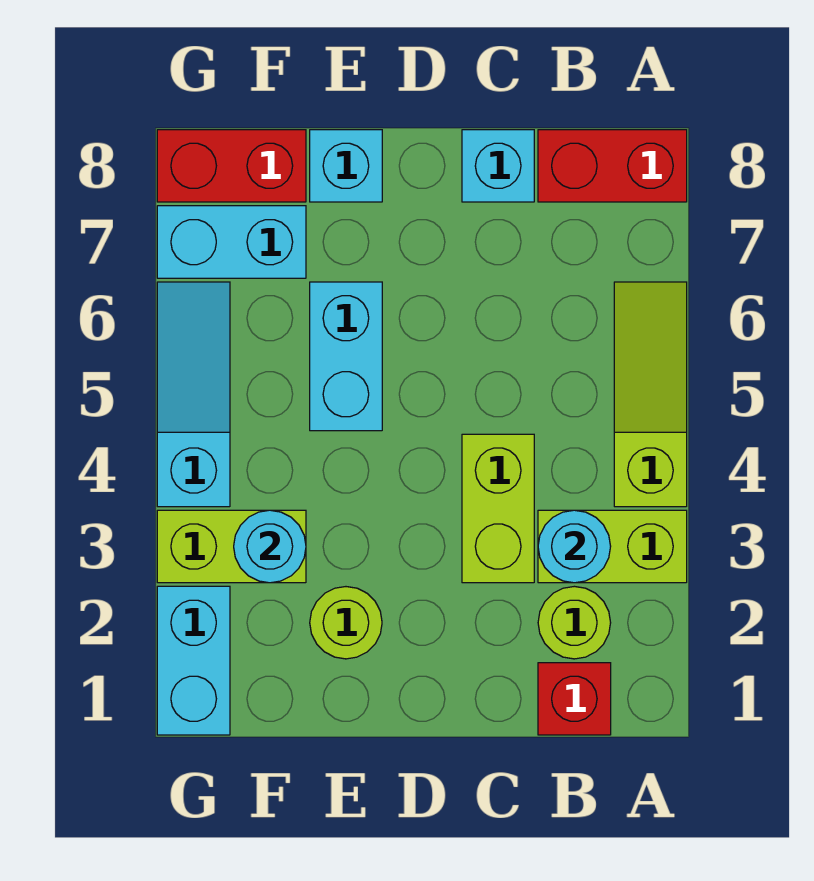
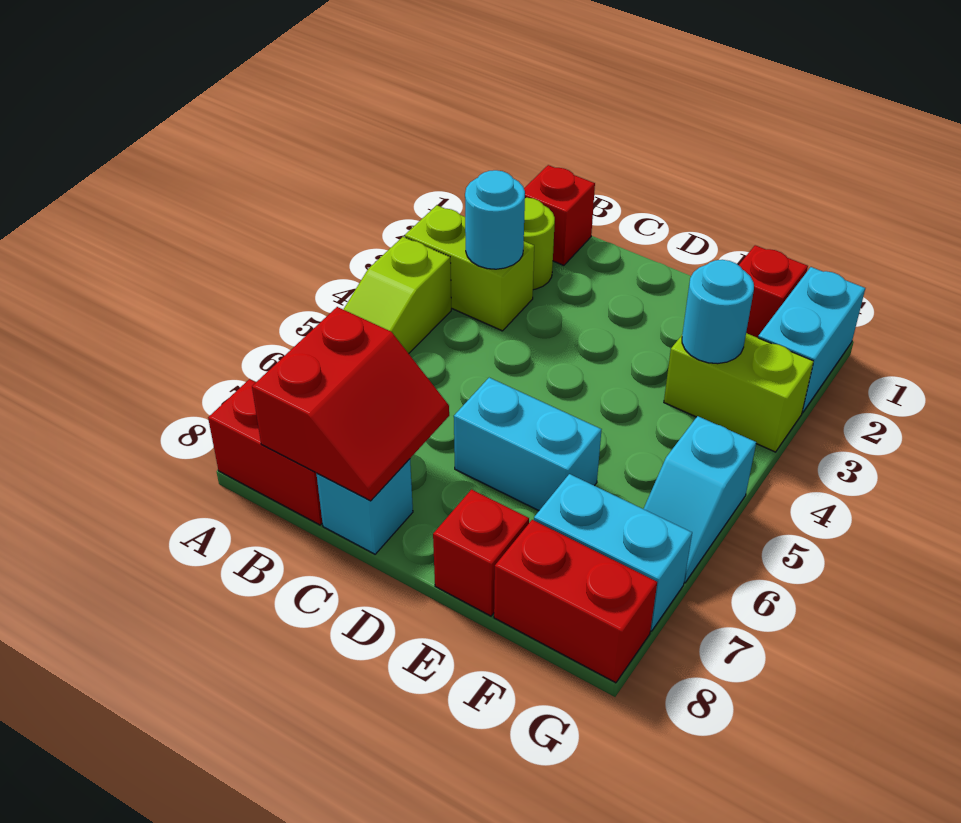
none -> red 2x2 slope [252,307,449,501]
lime 1x2 brick [462,434,534,583] -> none
lime 1x1 round brick [310,587,382,659] -> none
cyan 1x2 brick [310,282,382,431] -> cyan 1x2 brick turned to [454,378,602,511]
cyan 1x1 brick [310,130,382,202] -> red 1x1 brick [433,490,529,616]
none -> red 1x1 brick [739,245,808,338]
cyan 1x3 slope [157,282,230,507] -> cyan 1x2 slope [644,416,756,583]

